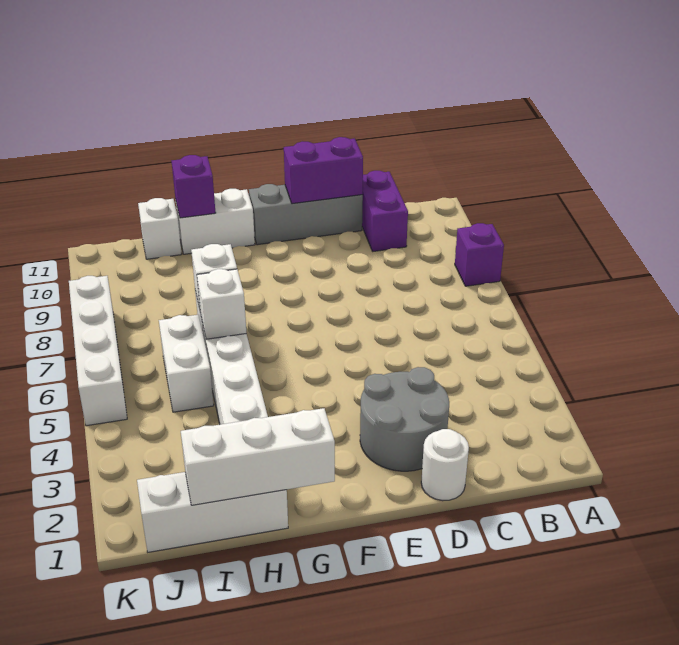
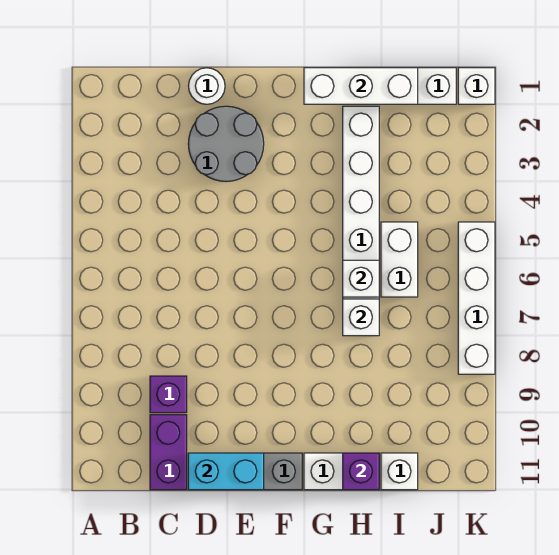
purple 1x1 brick [455,223,504,286] -> purple 1x1 brick moved to [150,376,187,413]
purple 1x2 brick [284,137,363,204] -> cyan 1x2 brick [188,453,264,490]
none -> white 1x1 brick [458,68,495,104]

